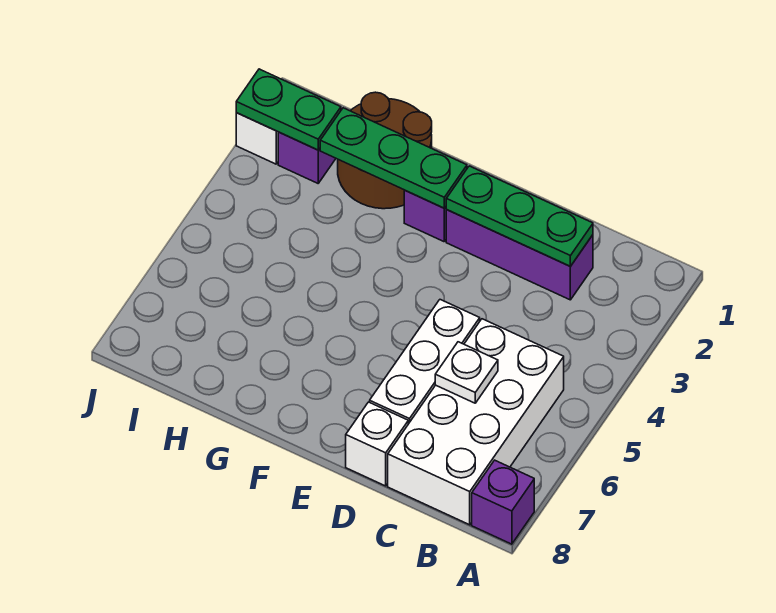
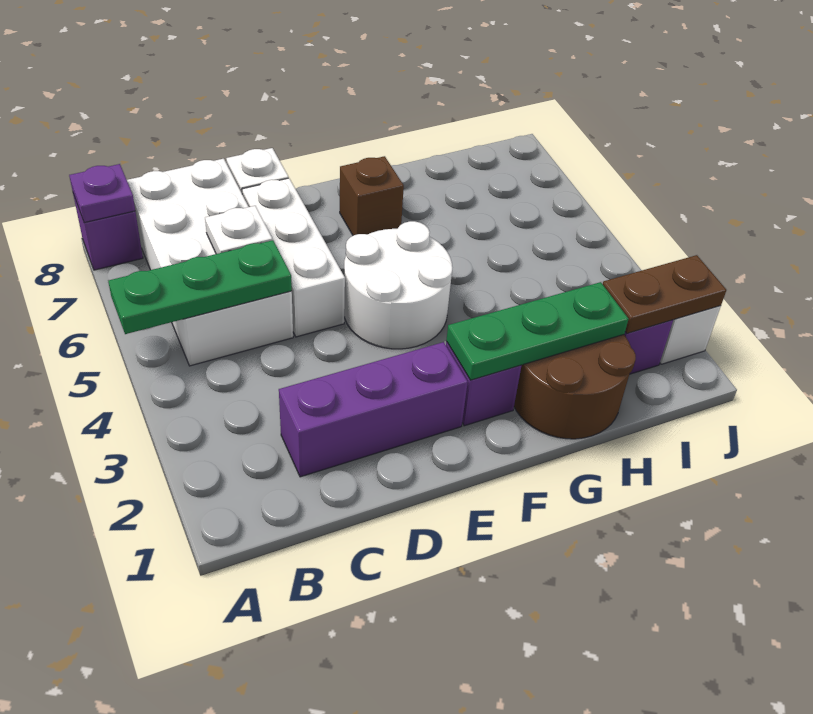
none -> purple 1x1 plate [69,164,135,223]
green 1x3 plate [446,166,593,266] -> green 1x3 plate moved to [108,240,292,334]
none -> white 2x2 round brick [344,221,453,349]
none -> brown 1x1 brick [340,156,404,235]
green 1x2 plate [236,69,341,150] -> brown 1x2 plate [603,255,726,333]

